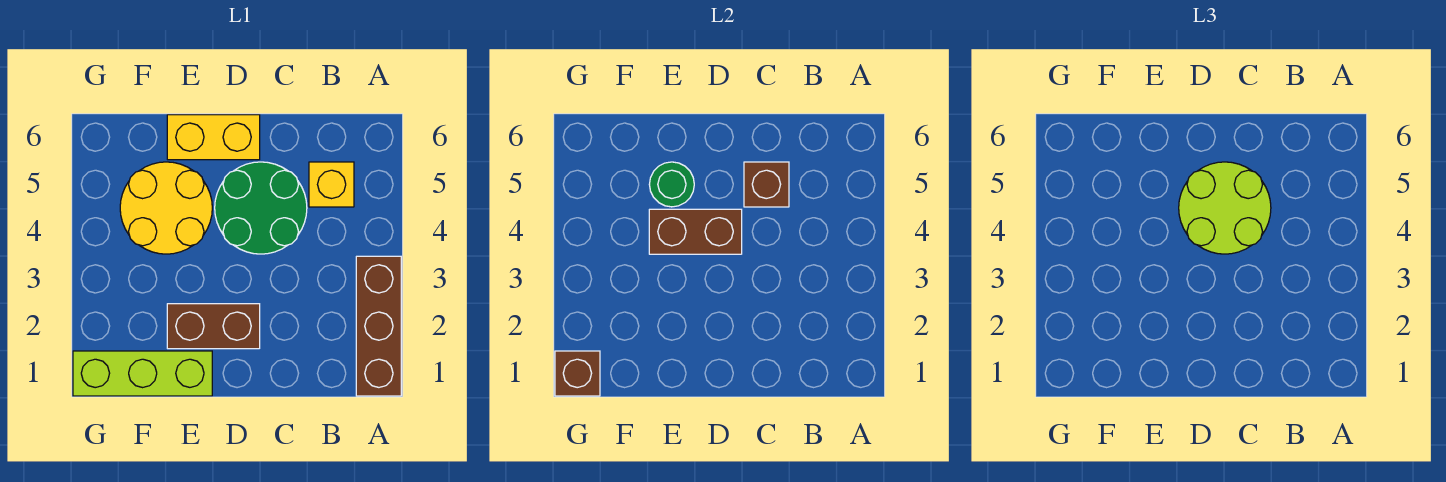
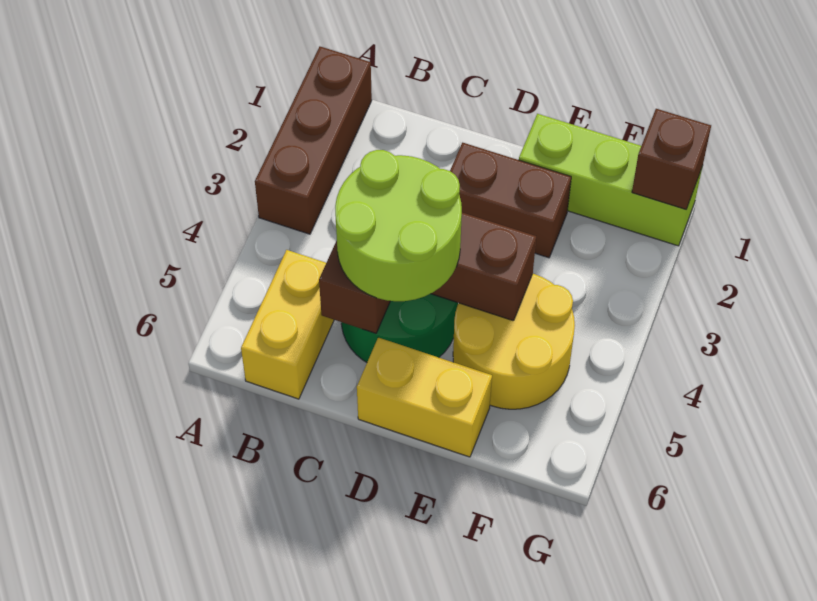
yellow 1x1 brick [309,162,354,207] -> yellow 1x2 brick [241,250,334,399]
green 1x1 round brick [649,162,694,207] -> none

